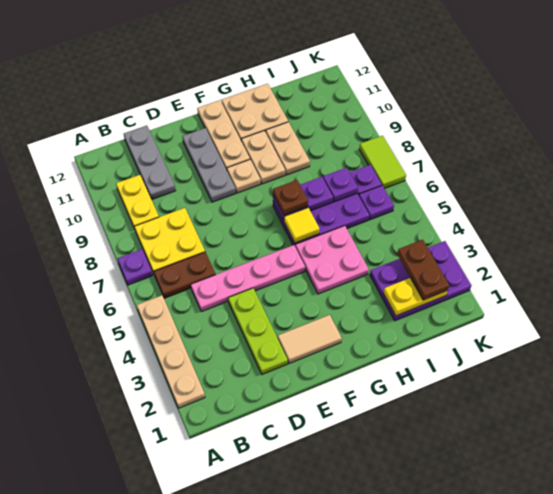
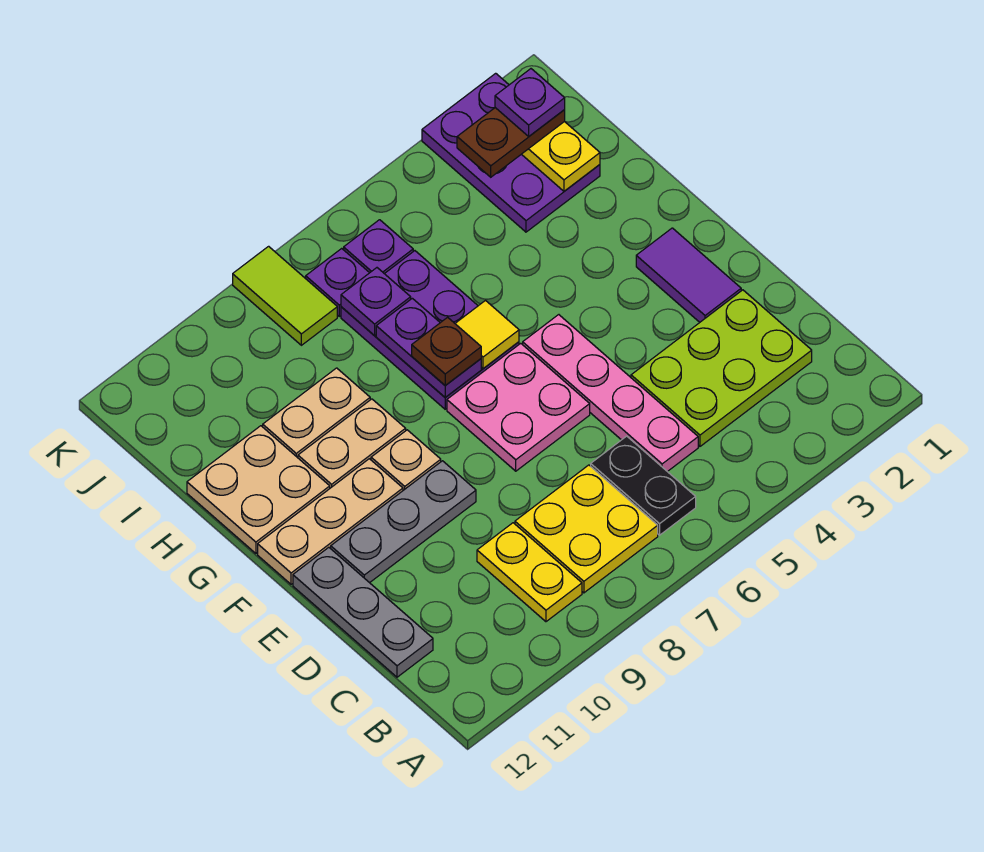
tan 1x4 plate [137,295,205,408] -> none
purple 1x1 plate [117,249,153,285] -> purple 1x1 plate moved to [495,69,565,136]
brown 1x2 plate [154,252,216,298] -> black 1x2 plate [591,436,696,535]
yellow 1x2 plate [116,175,159,229] -> yellow 1x2 plate turned to [477,523,582,622]
grey 1x3 plate [124,126,176,200] -> grey 1x3 plate turned to [293,547,433,677]
lime 1x3 plate [228,288,288,374] -> lime 2x3 plate [631,290,812,446]
tan 1x2 tile [278,315,342,364] -> purple 1x2 tile [636,228,741,322]
pink 2x2 plate [295,226,369,294] -> pink 2x2 plate moved to [447,343,590,471]
lime 1x2 tile [359,136,406,188] -> lime 1x2 tile turned to [233,246,337,345]

